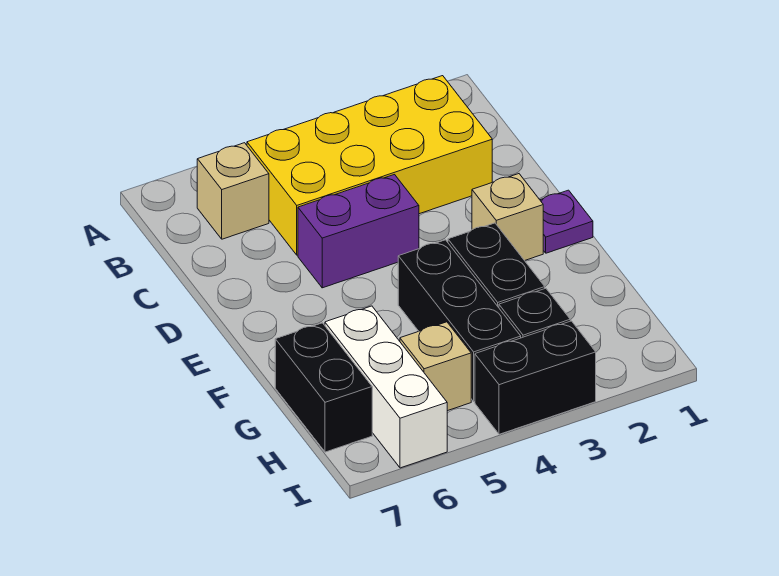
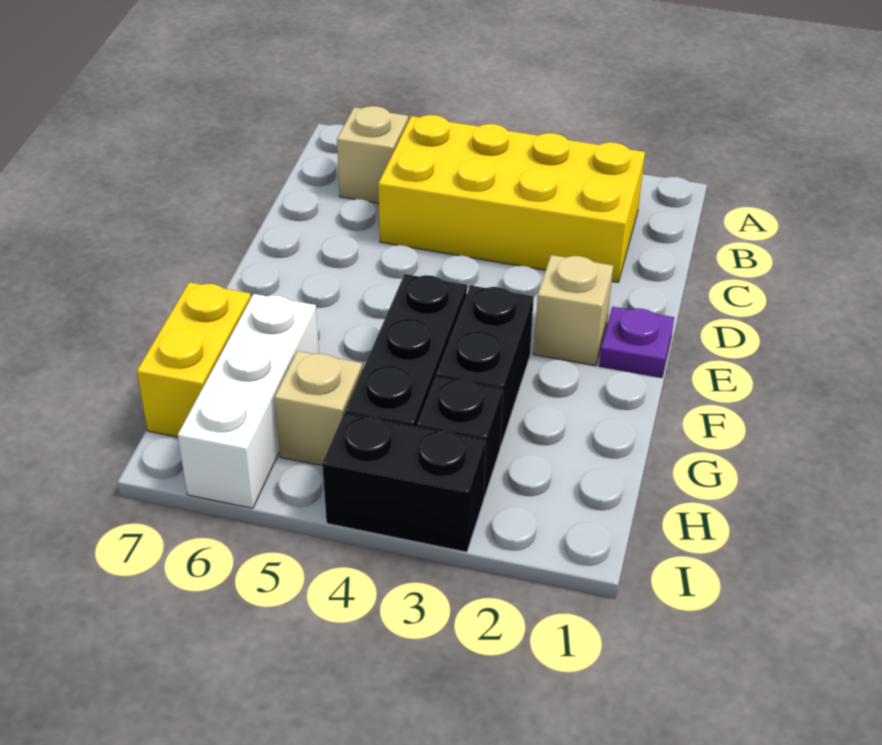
purple 1x2 brick [298,175,419,288] -> none
black 1x2 brick [275,323,372,452] -> yellow 1x2 brick [137,282,251,437]

